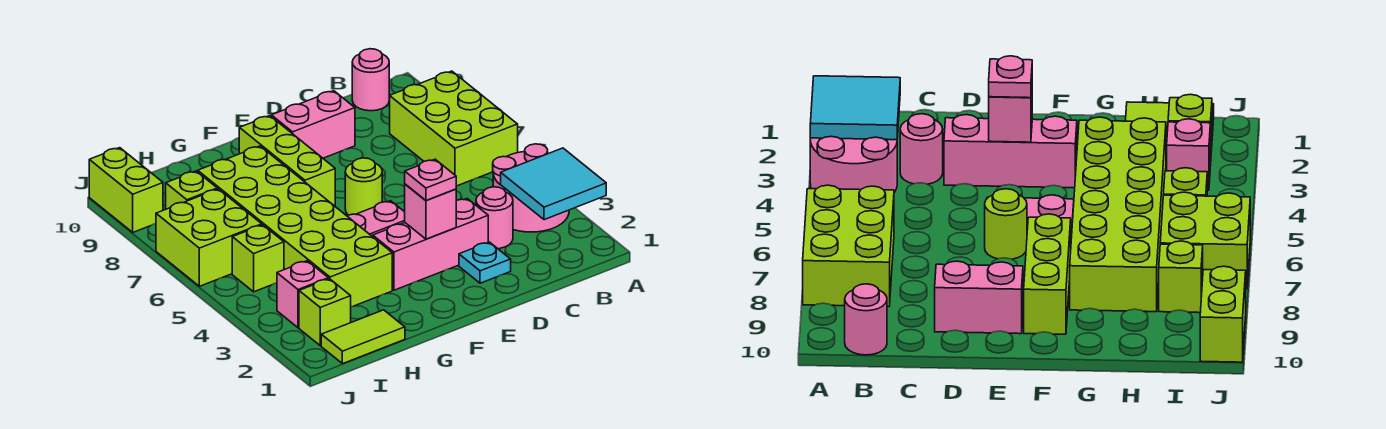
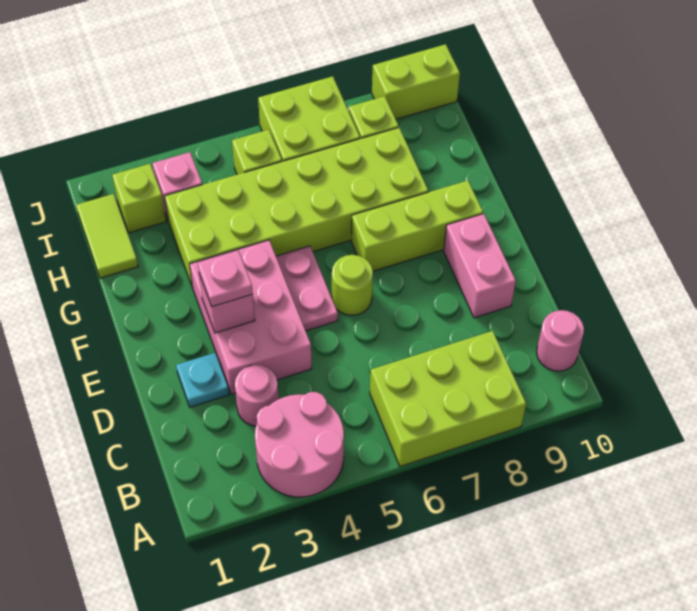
cyan 2x2 tile [501,148,606,220] -> none
pink 1x3 brick [373,199,488,290] -> pink 2x3 brick [190,240,312,394]

